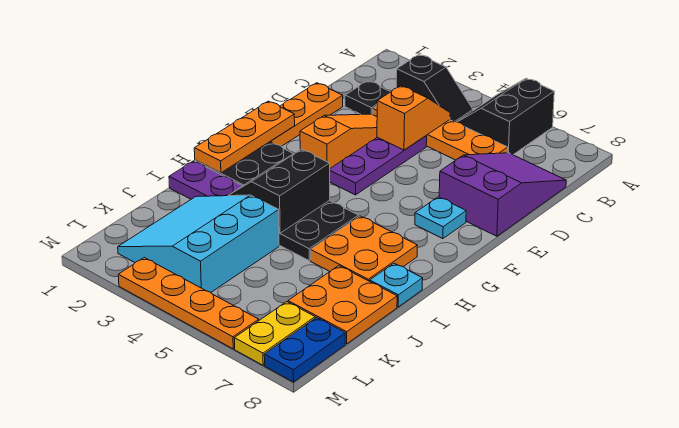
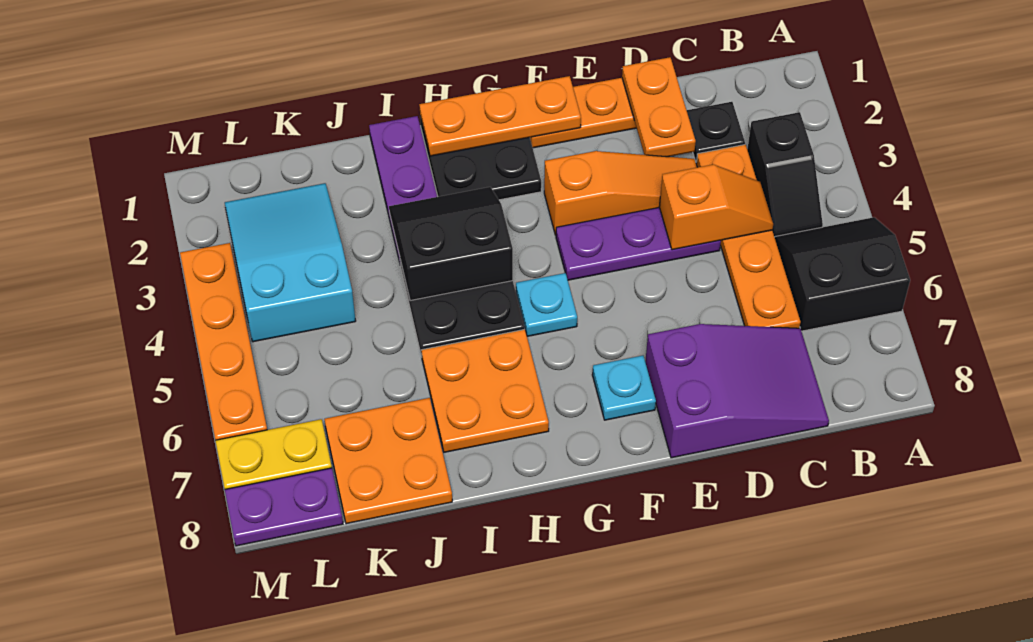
none -> orange 1x2 plate [622,57,696,157]
cyan 1x1 plate [370,263,423,307] -> cyan 1x1 plate moved to [516,273,577,336]
cyan 3x3 slope [118,195,279,292] -> cyan 2x3 slope [225,183,356,342]
blue 1x2 plate [264,317,345,382] -> purple 1x2 plate [225,468,343,546]

